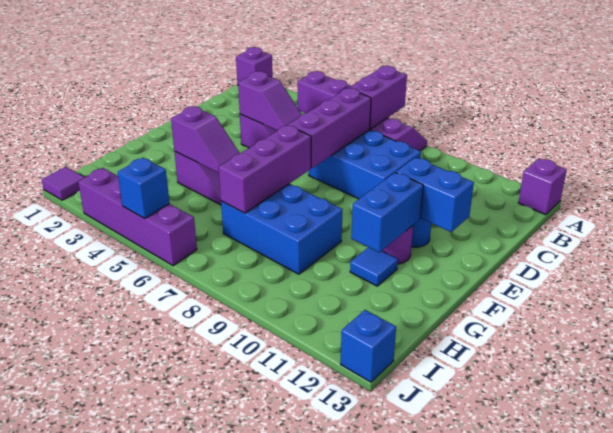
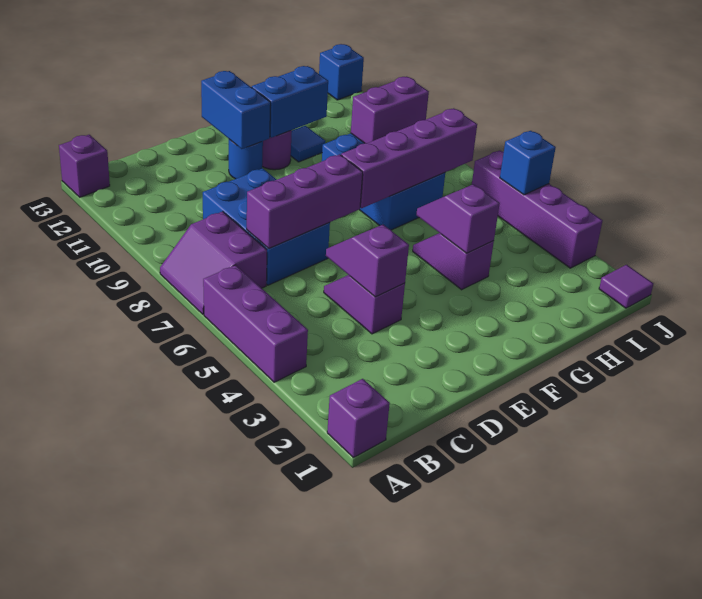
purple 1x2 brick [349,66,407,129] -> purple 1x2 brick moved to [351,77,429,143]
purple 1x3 brick [219,125,311,213] -> purple 1x4 brick [341,108,477,208]

